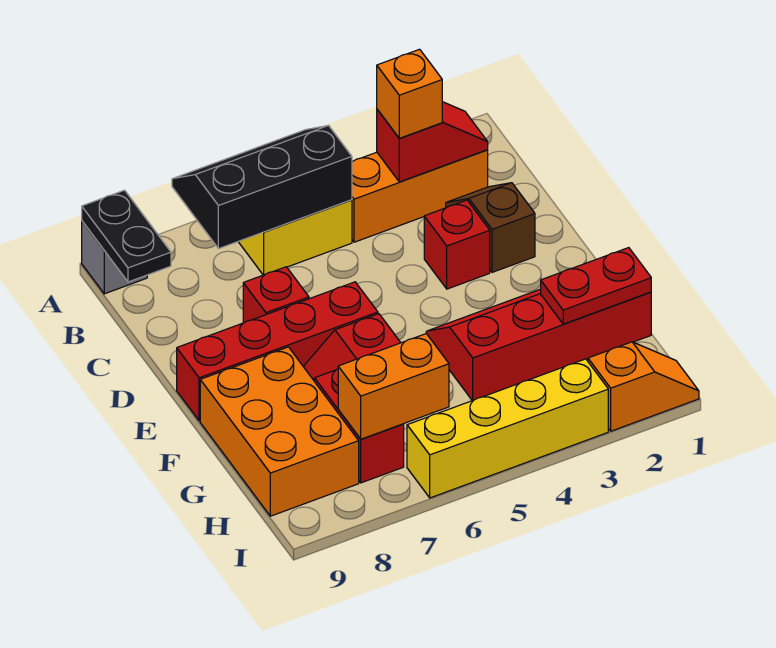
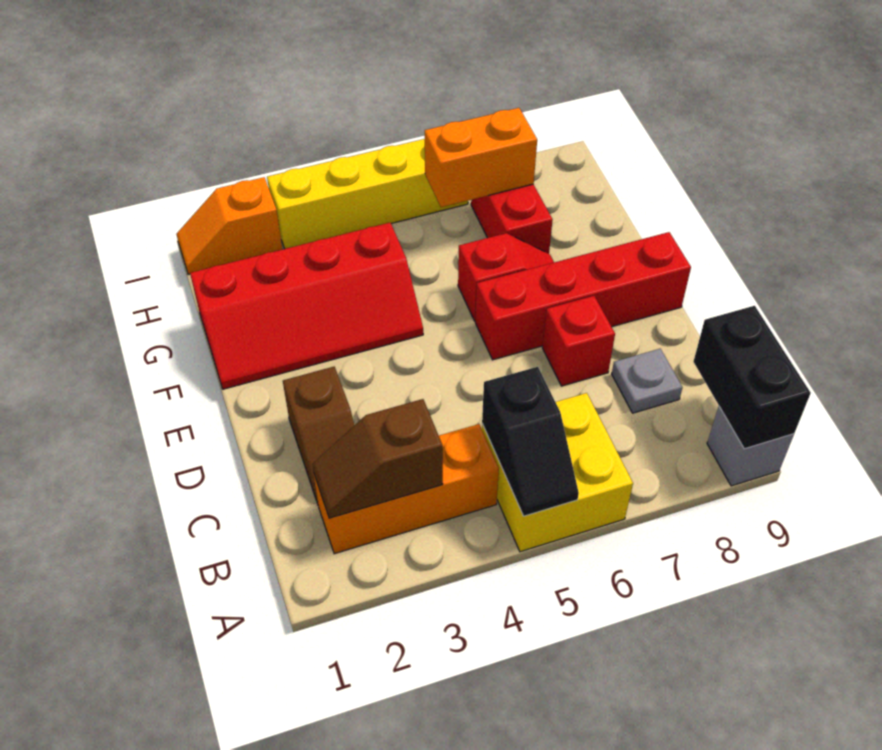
black 2x3 slope [172,125,352,249] -> black 1x2 slope [482,367,579,516]
black 1x2 plate [82,190,171,282] -> black 1x2 brick [693,306,811,449]
red 1x2 slope [377,102,488,182] -> brown 1x2 slope [312,399,443,518]
orange 1x1 brick [377,49,442,138] -> none
none -> grey 1x1 plate [612,349,683,413]
red 1x1 brick [424,200,490,289] -> none
orange 2x3 brick [200,347,359,516] -> none
red 1x2 plate [541,248,651,324] -> none

